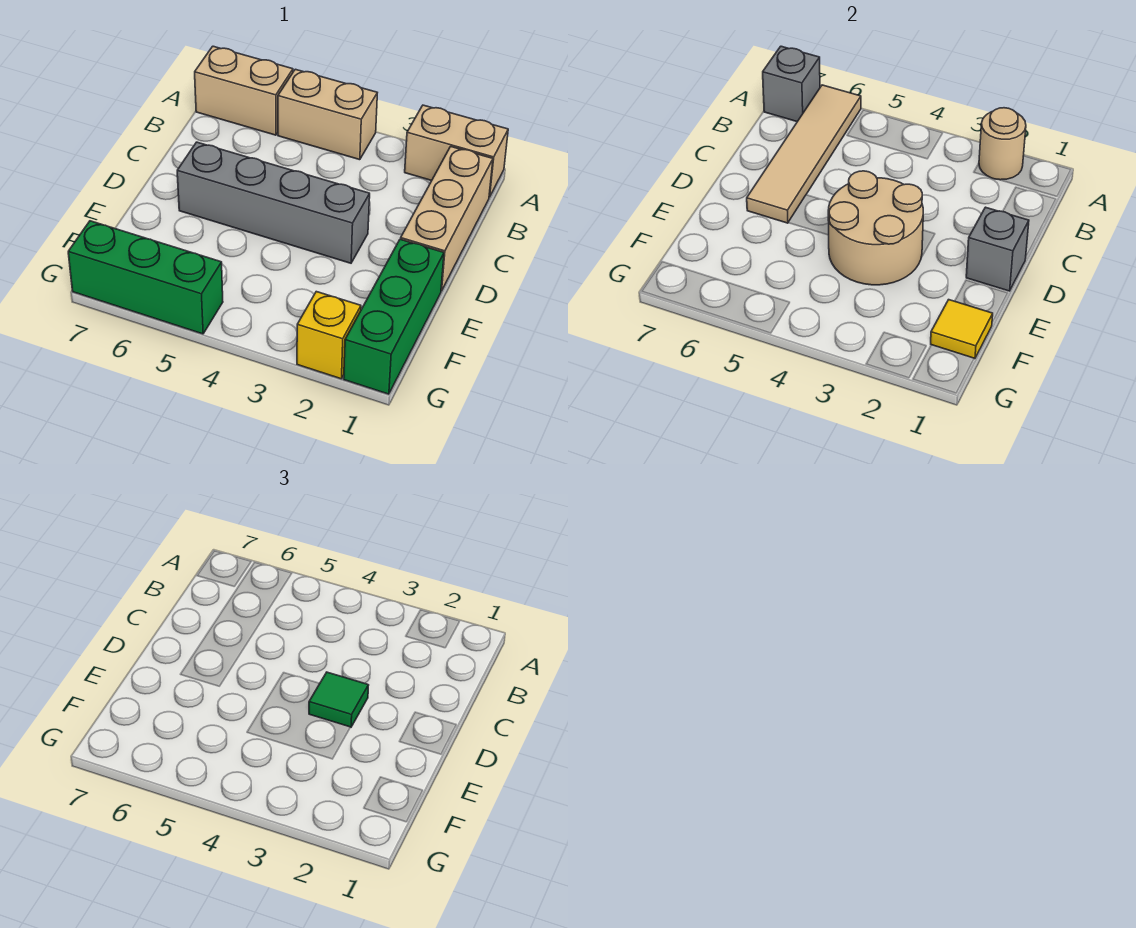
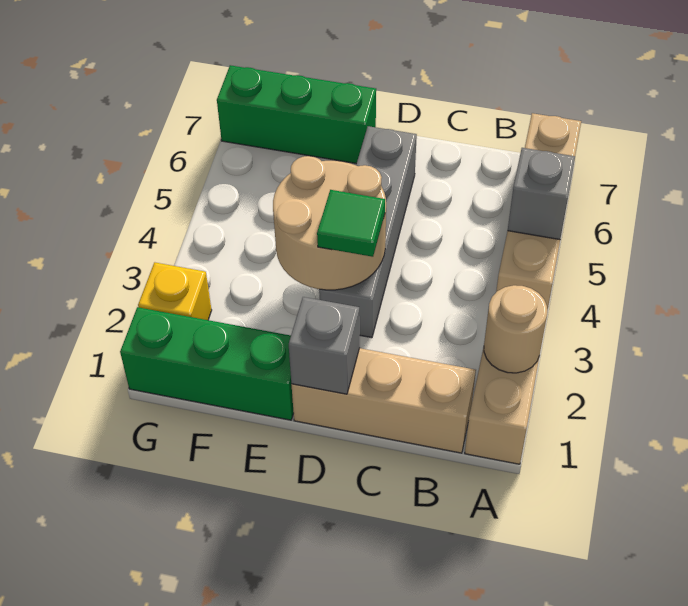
tan 1x4 tile [747,85,861,223] -> none
grey 1x1 brick [763,46,820,122] -> grey 1x1 brick moved to [508,148,575,240]
yellow 1x1 tile [931,300,993,359] -> none
green 1x3 brick [68,221,223,334] -> green 1x3 brick turned to [217,65,376,164]

